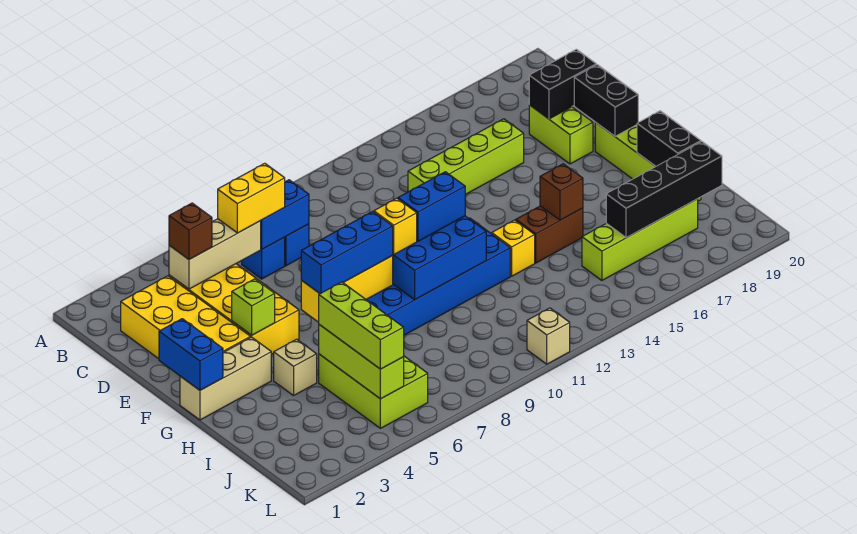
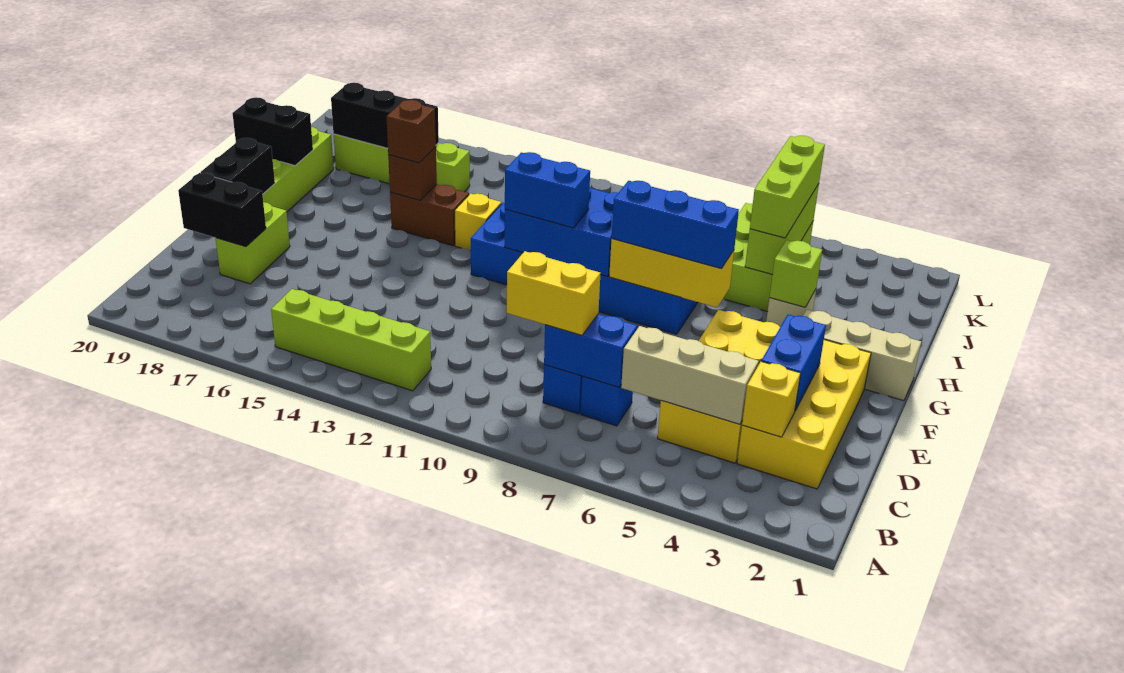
brown 1x1 brick [169,203,212,259] -> brown 1x1 brick moved to [386,100,436,163]
yellow 1x2 brick [218,163,285,233] -> yellow 1x2 brick moved to [507,251,601,335]
lime 1x4 brick [408,119,524,195] -> lime 1x4 brick moved to [271,289,431,391]
blue 1x2 brick [159,319,223,390] -> blue 1x2 brick moved to [761,314,826,411]
lime 1x1 brick [232,279,275,335] -> lime 1x1 brick moved to [770,240,822,307]
yellow 1x1 brick [374,198,417,255] -> yellow 1x1 brick moved to [742,361,801,437]
black 1x2 brick [637,111,701,166] -> black 1x2 brick turned to [232,97,313,166]
black 1x4 brick [606,142,722,238] -> black 1x3 brick [331,83,439,148]
tan 1x1 brick [527,308,570,364] -> none

